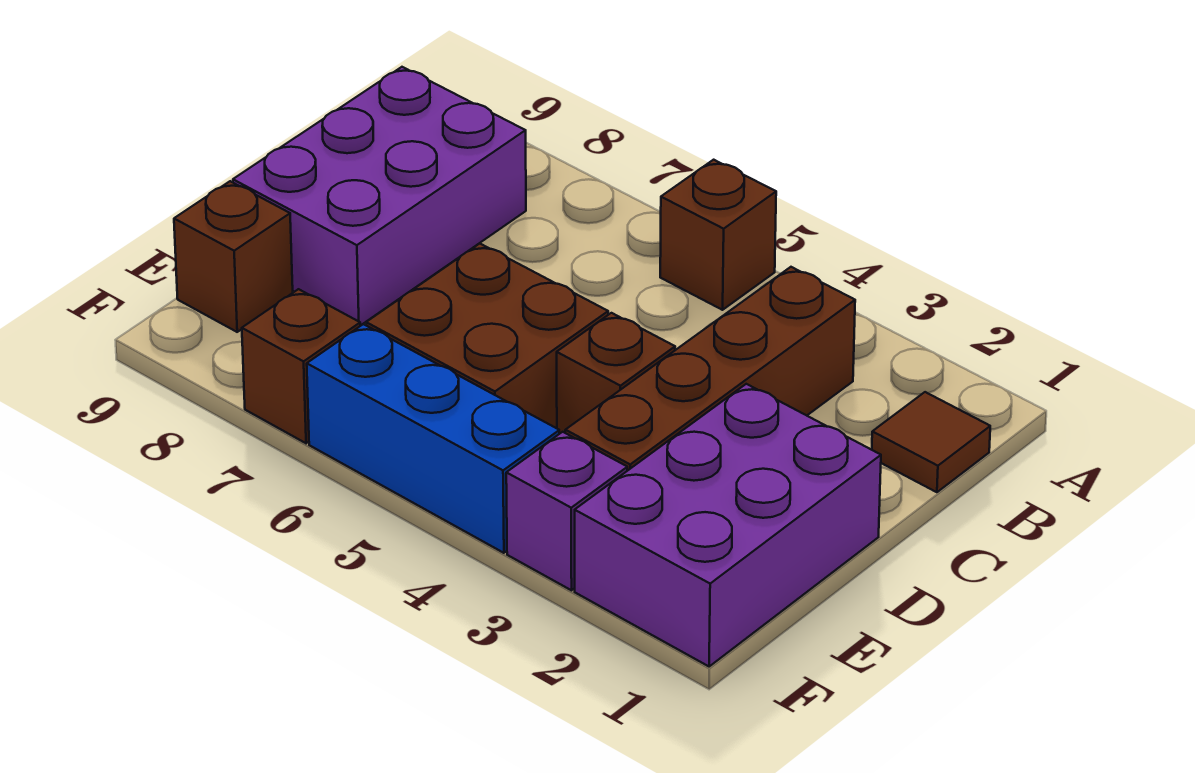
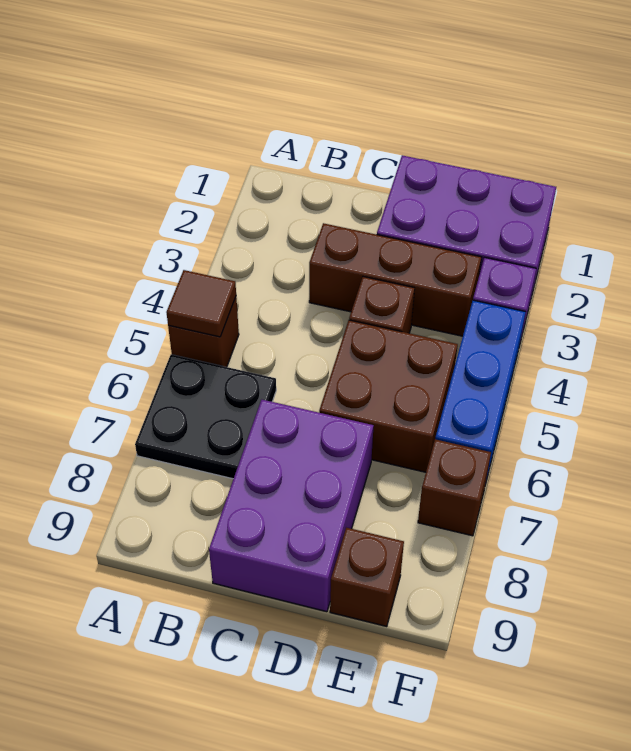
none -> black 2x2 plate [135,354,276,479]
brown 1x1 tile [872,392,990,492] -> brown 1x1 tile moved to [166,270,236,337]
brown 1x4 brick [565,267,855,471] -> brown 1x3 brick [309,223,481,336]
purple 2x3 brick [233,67,526,326] -> purple 2x3 brick turned to [209,400,374,612]

